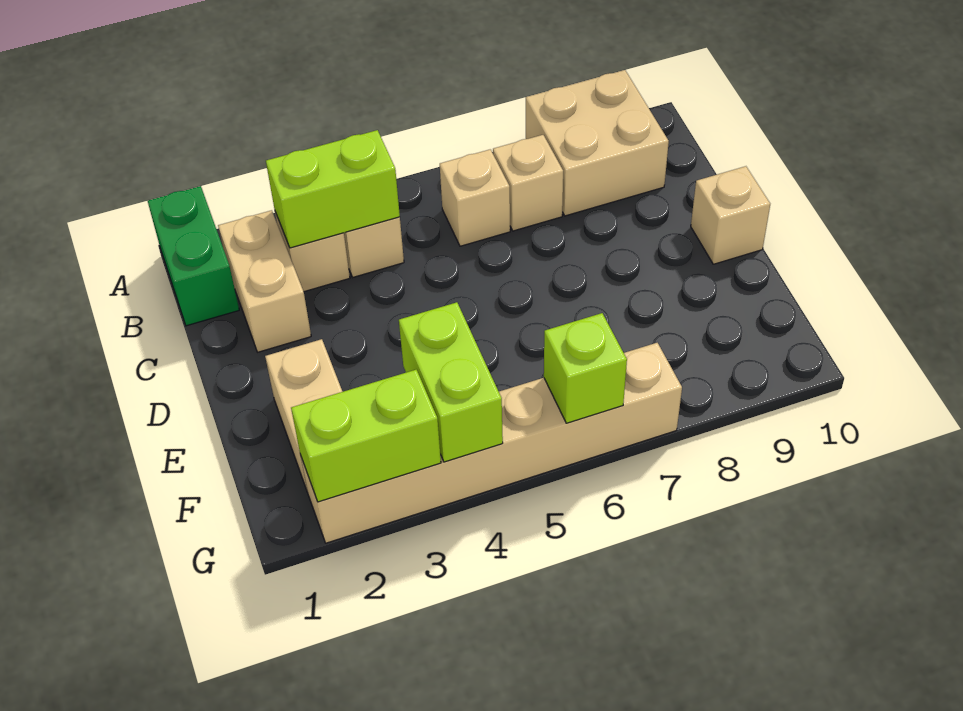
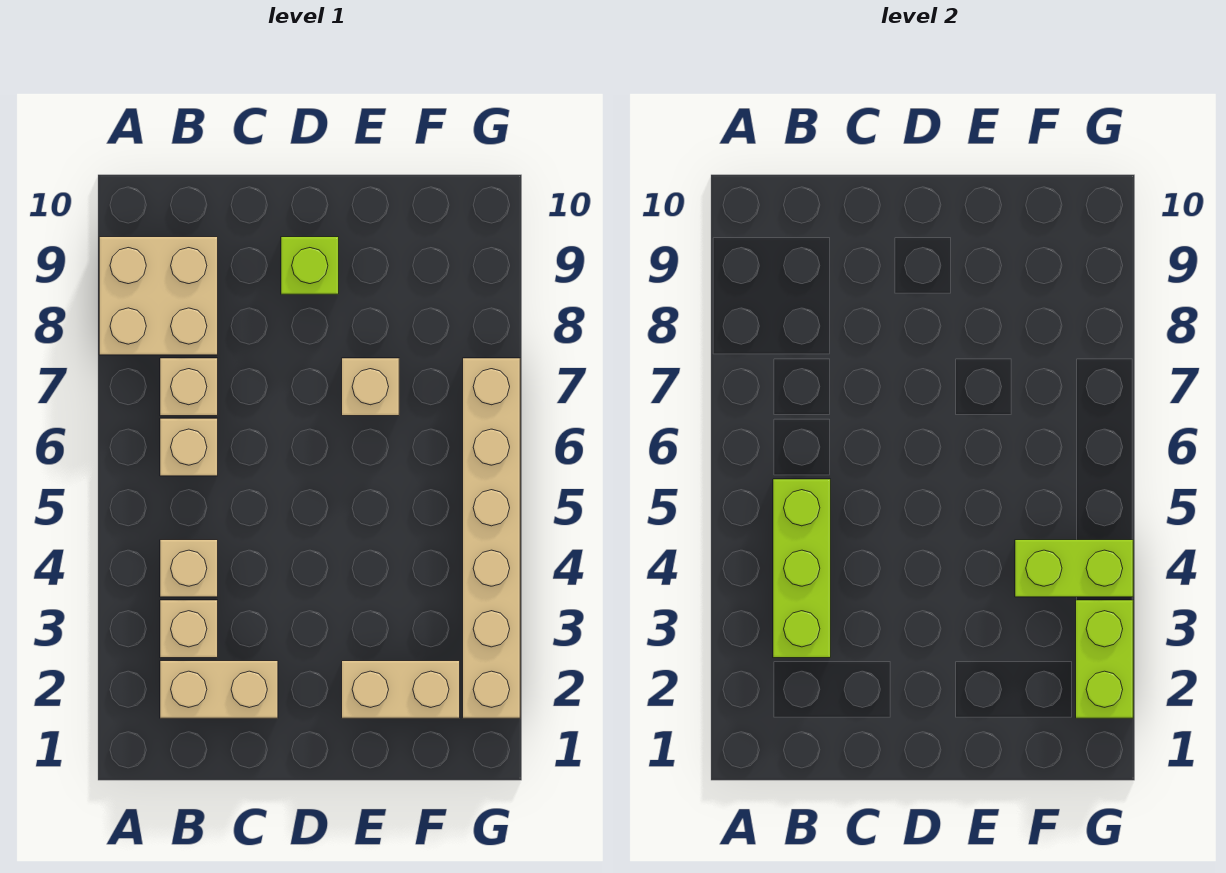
green 1x2 brick [148,186,239,326] -> none
lime 1x2 brick [266,130,400,248] -> lime 1x3 brick [773,479,831,658]
tan 1x1 brick [691,166,770,264] -> tan 1x1 brick moved to [342,358,399,416]
lime 1x1 brick [544,313,627,423] -> lime 1x1 brick moved to [281,237,339,294]

